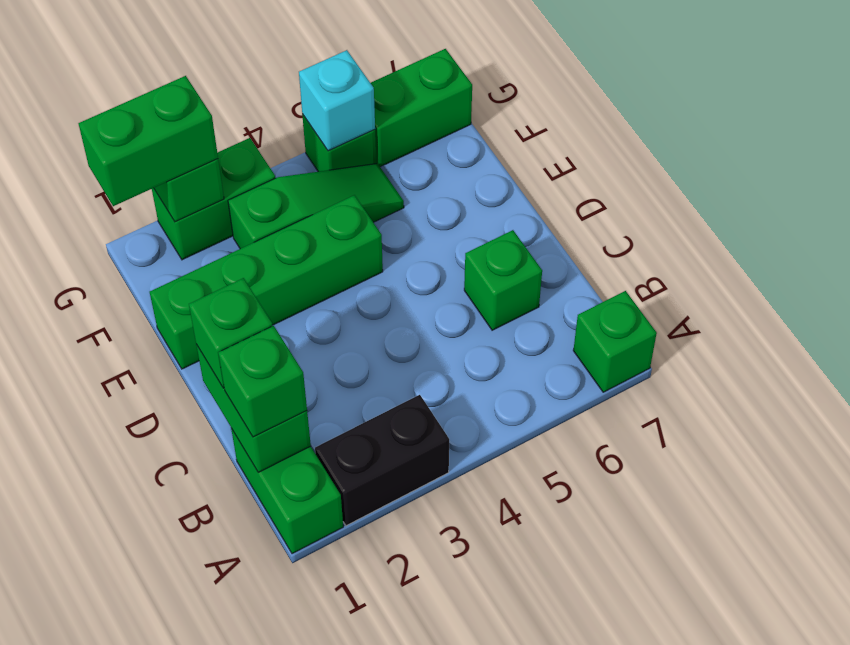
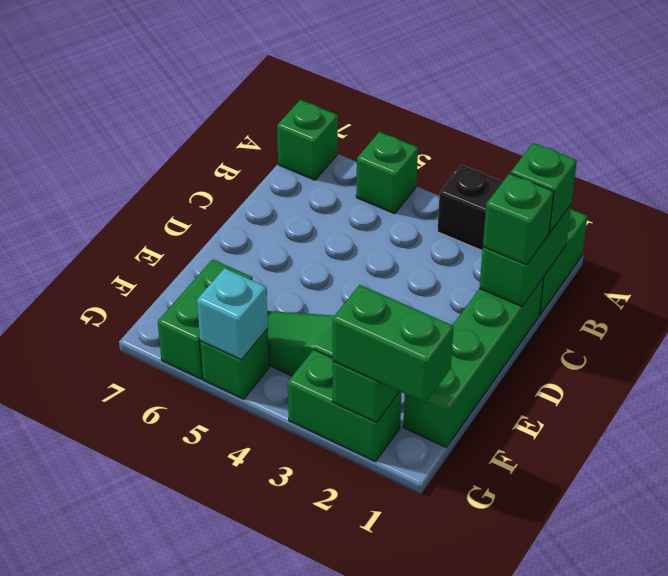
green 1x1 brick [464,230,542,330] -> green 1x1 brick moved to [356,132,418,214]
green 1x4 brick [150,195,383,369] -> green 1x4 brick turned to [403,277,544,447]
green 1x2 brick [371,49,472,167] -> green 1x2 brick turned to [158,259,252,379]

